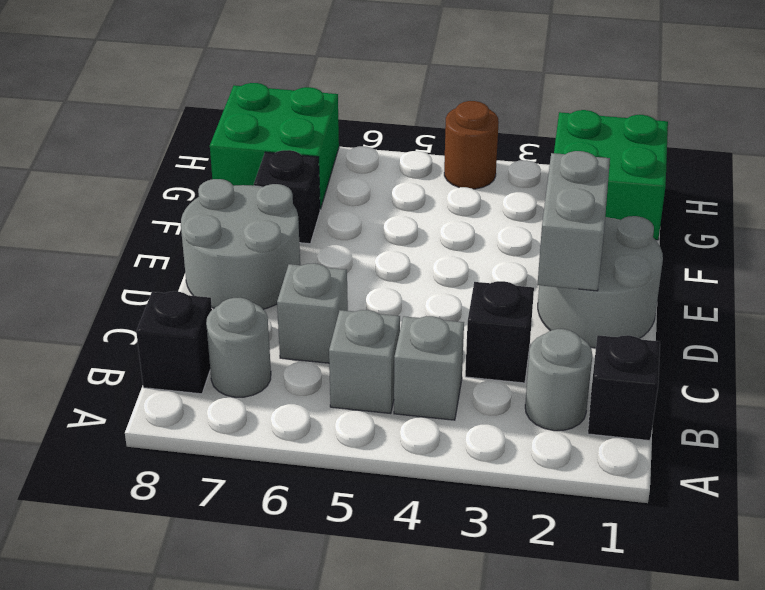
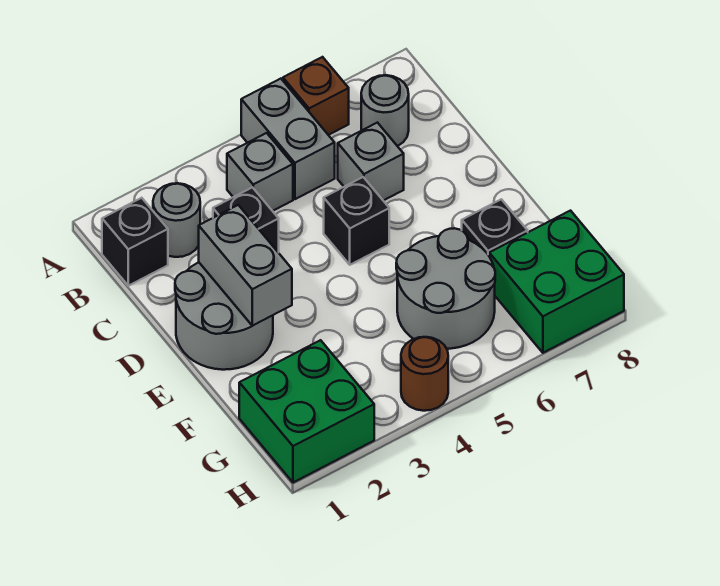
none -> brown 1x1 brick [283,57,349,135]
grey 1x1 brick [329,310,400,414] -> grey 1x2 brick [241,79,335,199]
black 1x1 brick [136,291,212,394] -> black 1x1 brick moved to [324,177,389,265]
grey 2x2 round brick [181,179,300,309] -> grey 2x2 round brick moved to [396,228,495,349]

